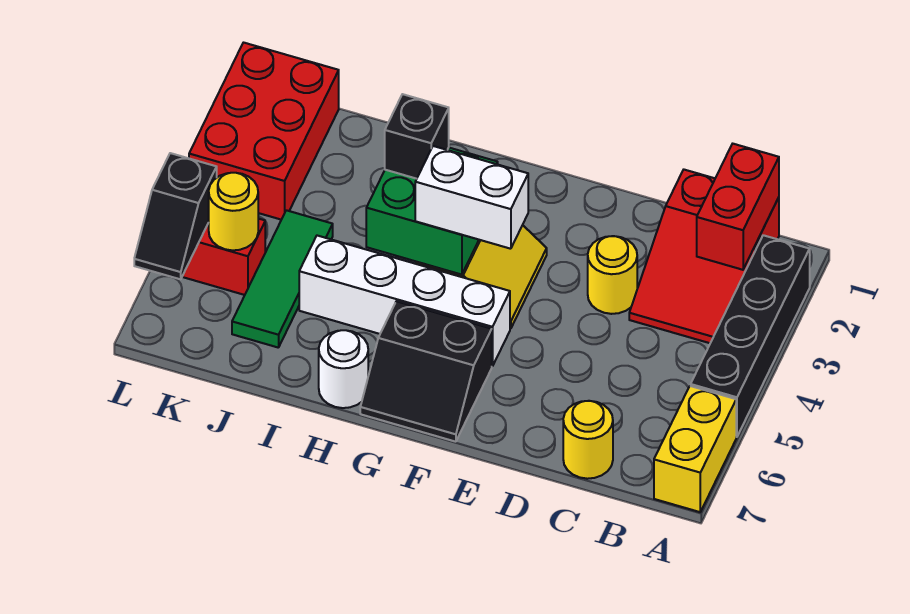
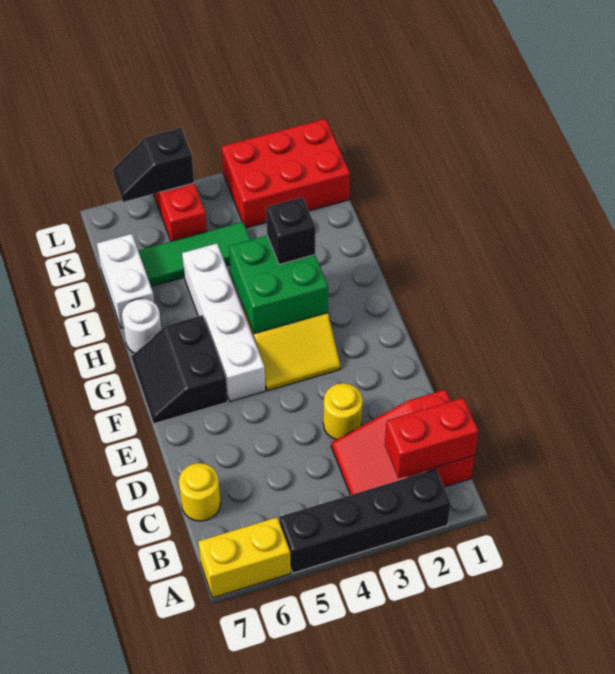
white 1x2 brick [415,146,528,249] -> white 1x2 brick moved to [97,234,154,328]
yellow 1x1 round brick [209,173,258,250] -> none

